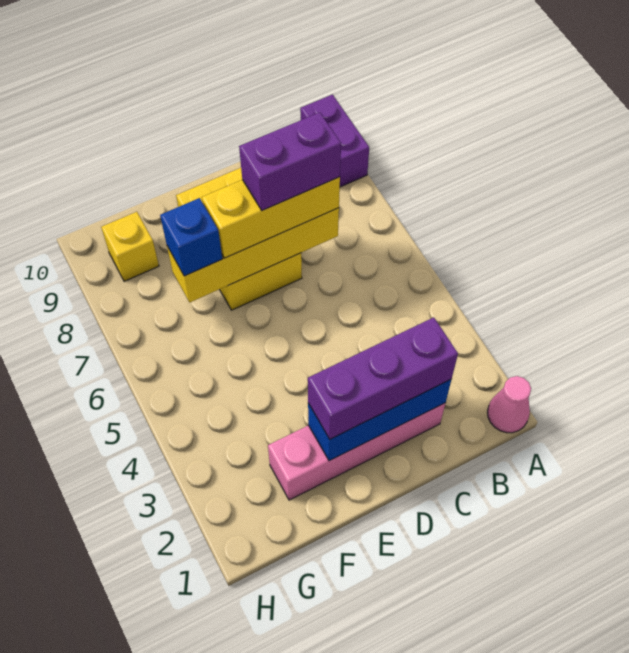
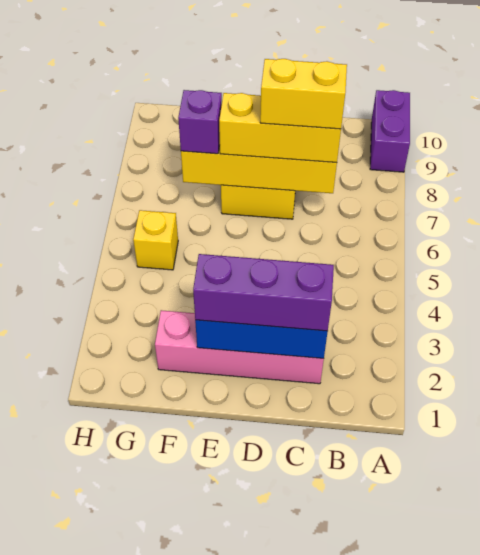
pink 1x1 cone [487,376,531,433] -> none
purple 1x2 brick [239,112,341,210] -> yellow 1x2 brick [260,59,347,129]
blue 1x1 brick [160,198,222,276] -> purple 1x1 brick [178,90,222,154]
yellow 1x1 brick [101,212,159,281] -> yellow 1x1 brick moved to [133,210,178,270]

